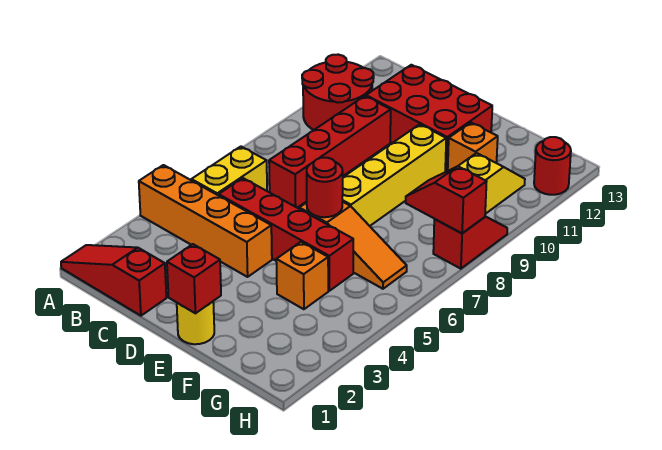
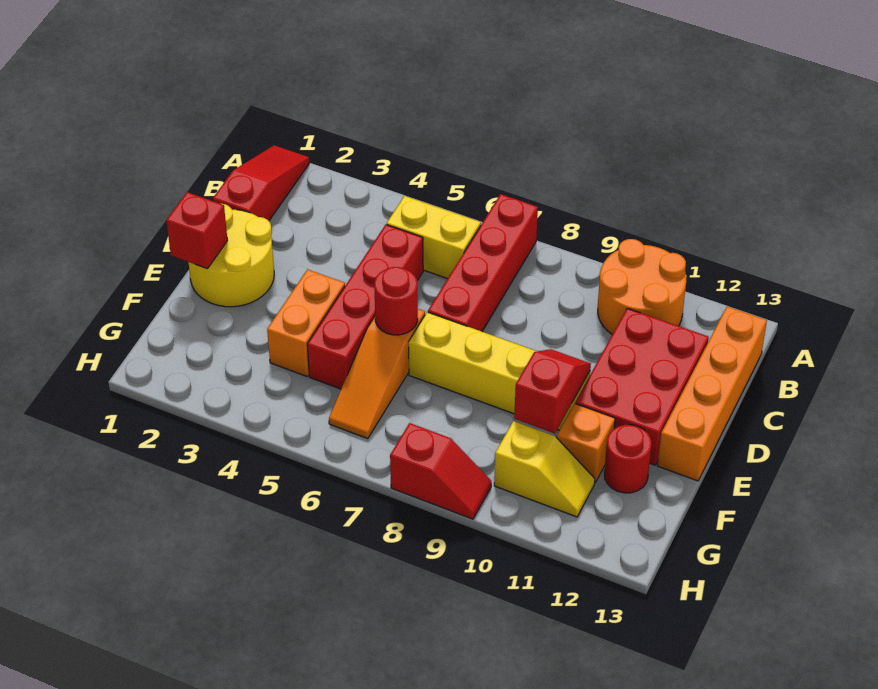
orange 1x4 brick [139,165,272,277] -> orange 1x4 brick moved to [658,306,767,481]
red 2x2 round brick [302,55,374,130] -> orange 2x2 round brick [598,239,686,334]
red 1x4 brick [269,96,391,208] -> red 1x4 brick turned to [428,194,538,331]
yellow 1x1 round brick [177,302,214,344] -> yellow 2x2 round brick [189,204,274,307]
orange 1x1 brick [276,242,328,309] -> orange 1x2 brick [267,270,345,377]
red 1x2 slope [406,166,487,233] -> red 1x2 slope moved to [514,349,591,434]
red 1x1 round brick [534,137,571,195] -> red 1x1 round brick moved to [604,425,652,493]

